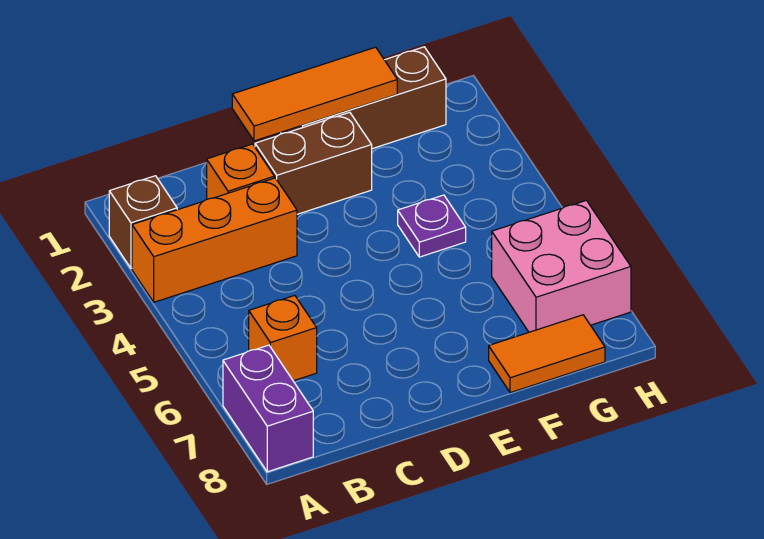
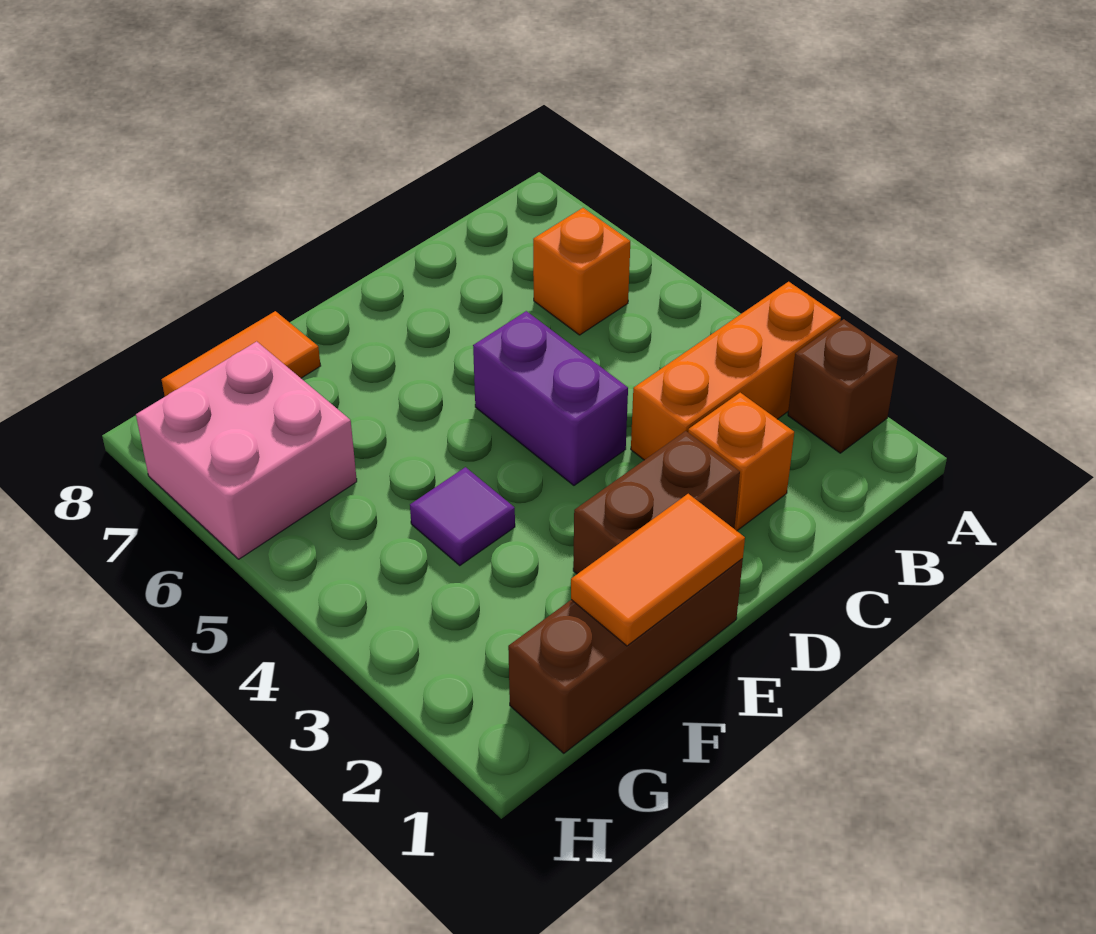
purple 1x2 brick [223,345,313,472] -> purple 1x2 brick moved to [473,311,628,485]
orange 1x3 tile [232,47,397,141] -> orange 1x2 tile [571,494,745,646]
purple 1x1 plate [398,195,466,257] -> purple 1x1 tile [410,467,515,565]

